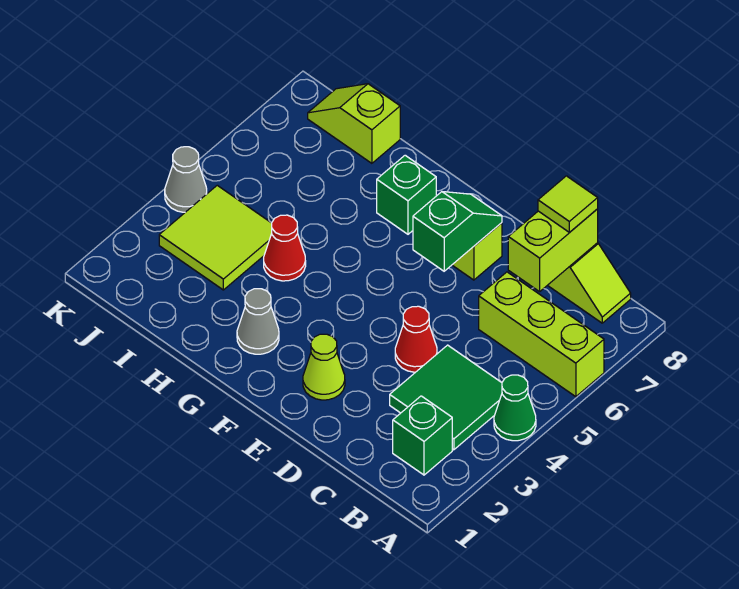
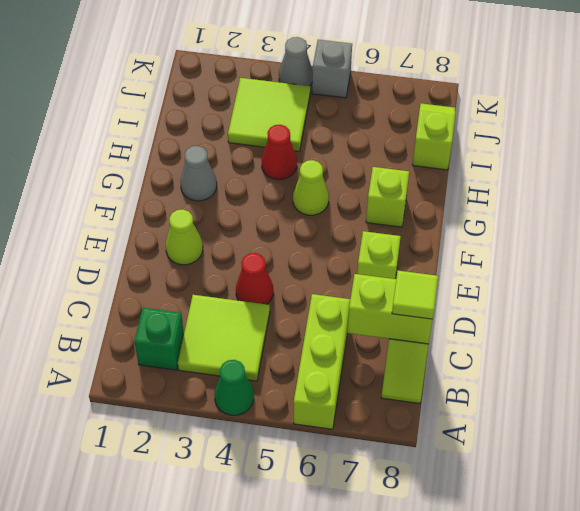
green 2x2 tile [390,345,502,450] -> lime 2x2 tile [178,295,270,381]
green 1x2 slope [413,192,502,271] -> none
none -> lime 1x1 cone [293,160,329,215]
green 1x1 brick [377,155,436,234] -> lime 1x1 brick [366,167,409,227]
none -> grey 1x1 brick [312,40,352,98]

